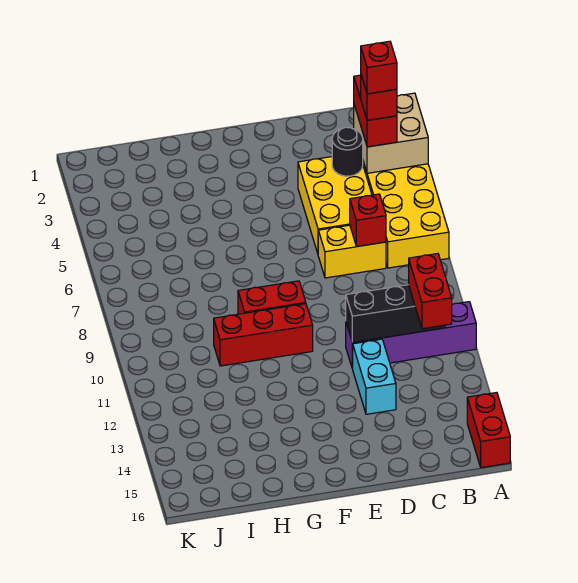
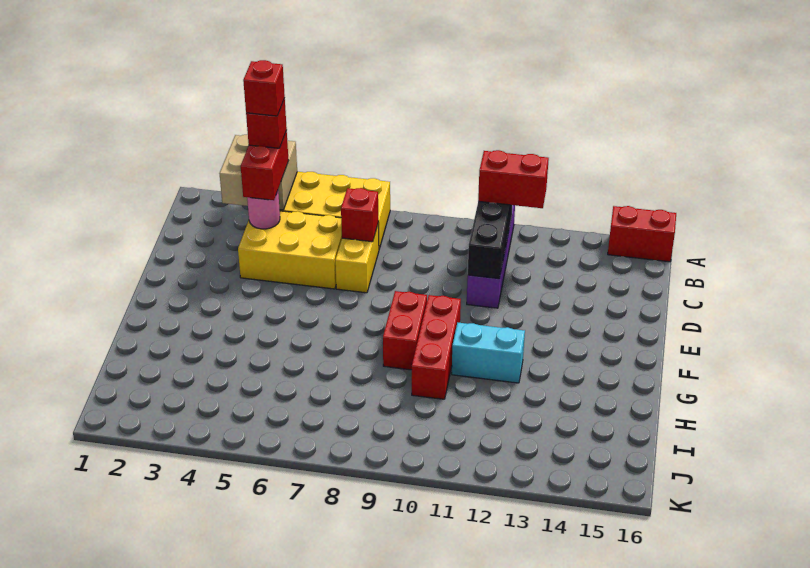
red 1x2 brick [354,75,397,147] -> red 1x2 brick turned to [241,131,289,200]
black 1x1 round brick [332,127,363,176] -> pink 1x1 round brick [247,191,280,229]
cyan 1x2 brick [353,339,396,414] -> cyan 1x2 brick moved to [452,323,525,383]

